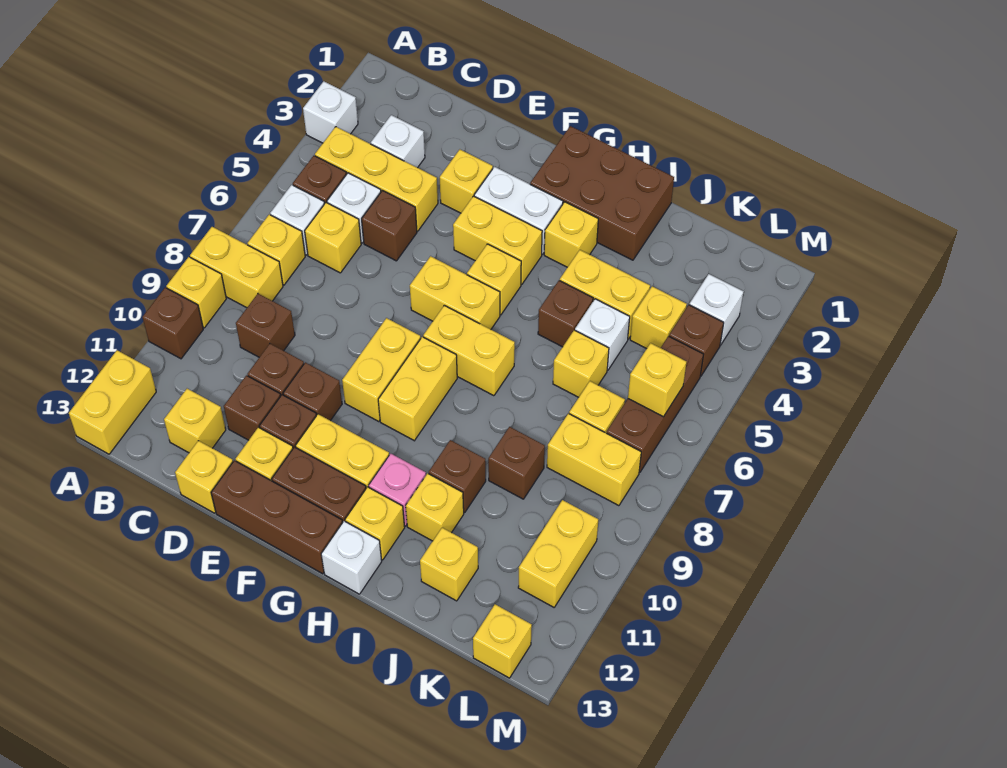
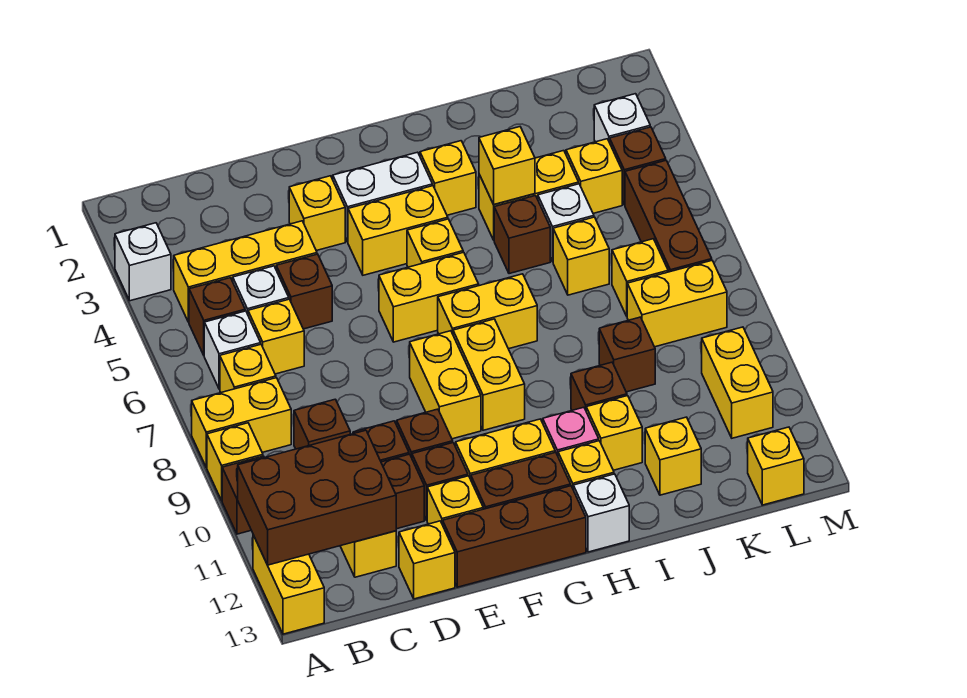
white 1x1 brick [371,115,425,168] -> none
brown 2x3 brick [530,126,674,260] -> brown 2x3 brick moved to [238,430,396,565]
yellow 1x1 brick [628,343,686,417] -> yellow 1x1 brick moved to [479,127,535,204]

